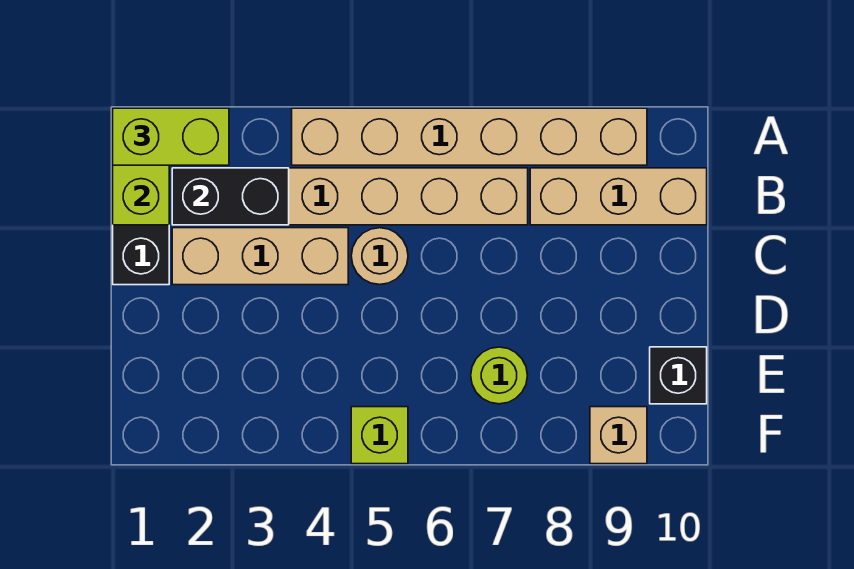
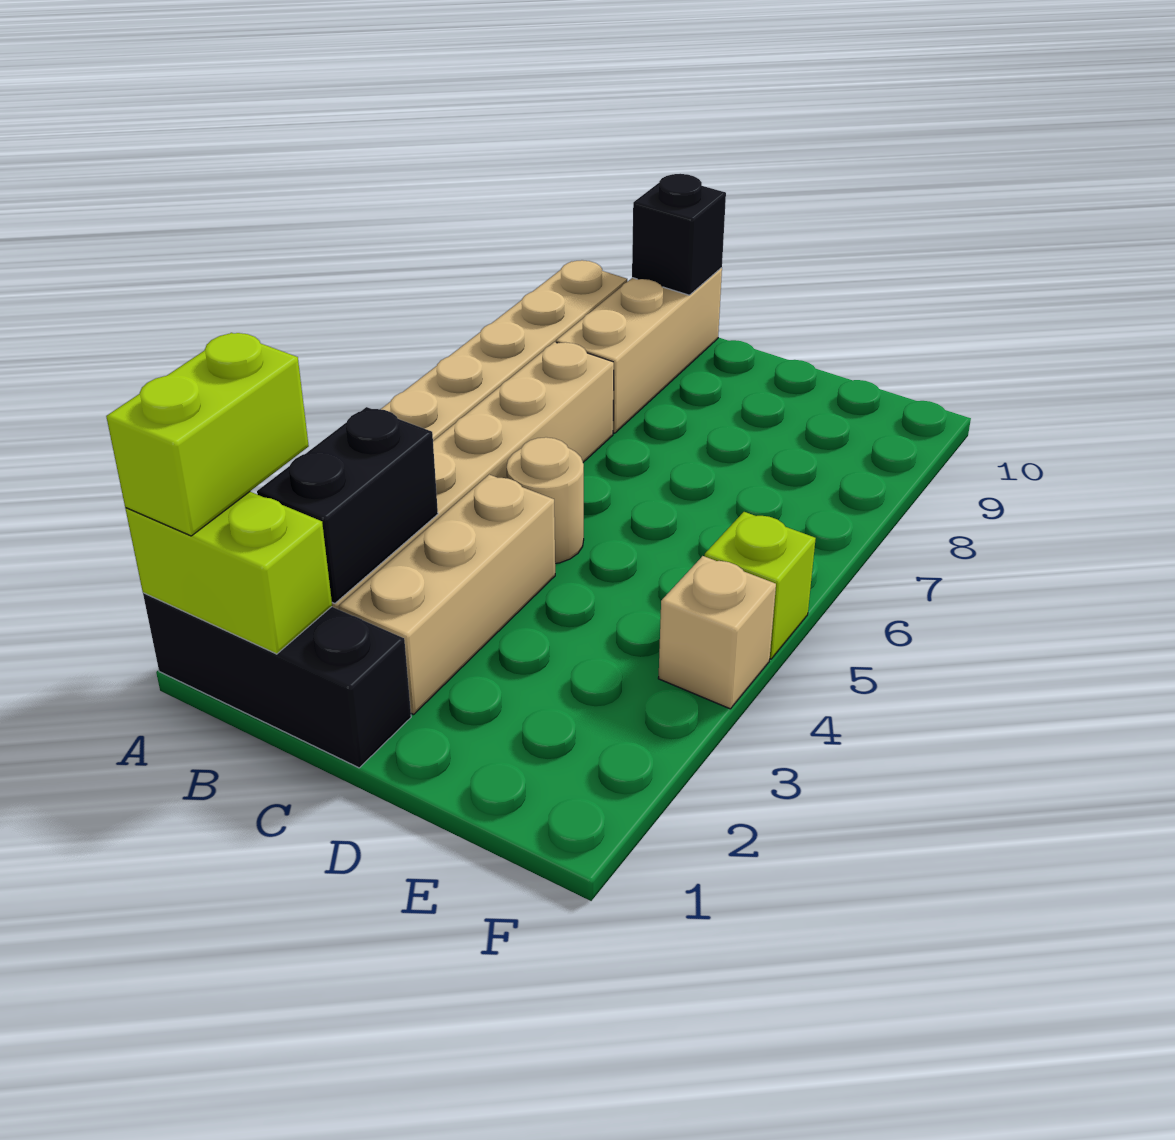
lime 1x1 round brick [471,347,527,404] -> none
black 1x1 brick [650,347,707,404] -> black 1x1 brick moved to [632,174,726,295]
tan 1x1 brick [590,407,647,464] -> tan 1x1 brick moved to [658,556,776,709]

